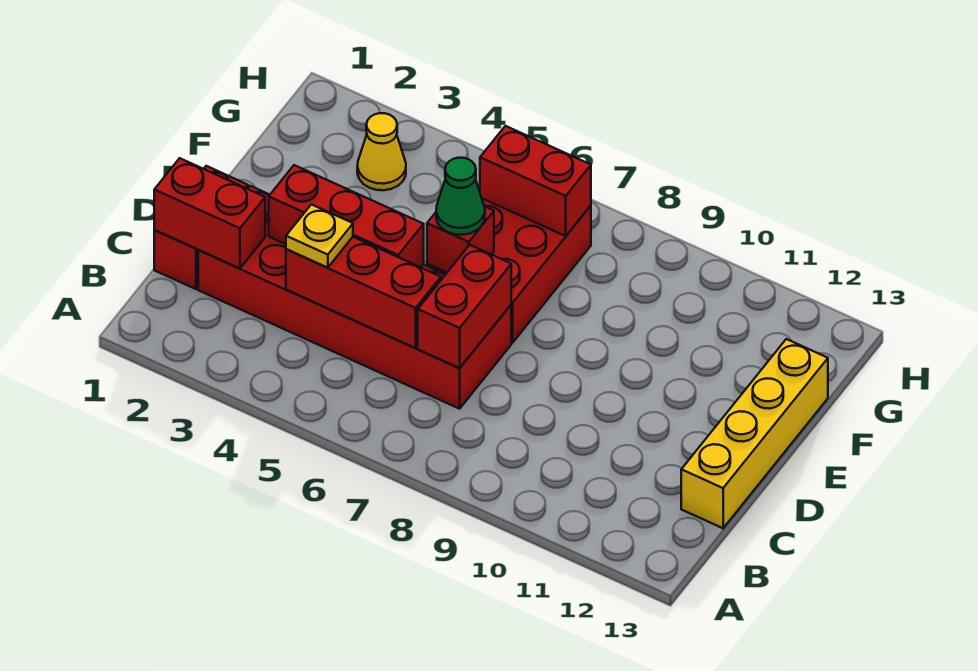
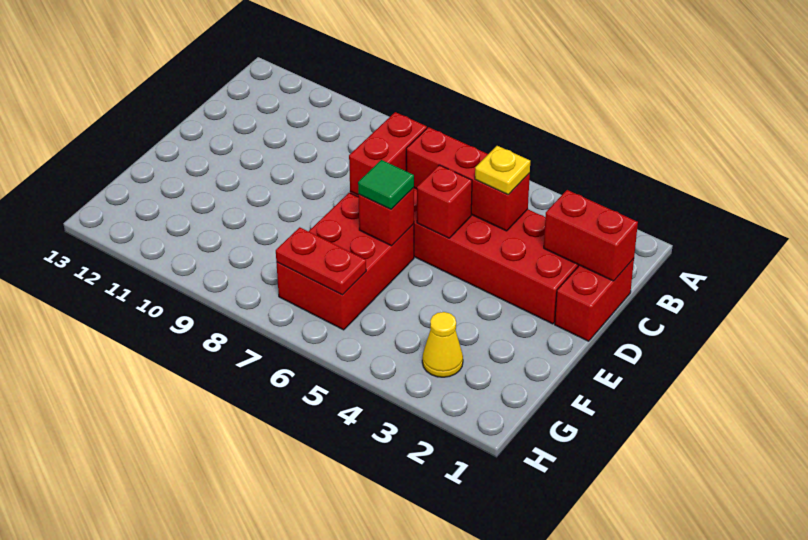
yellow 1x4 brick [681,339,828,528] -> none
red 1x3 brick [269,165,424,267] -> red 1x1 brick [417,165,472,238]
green 1x1 cone [436,158,485,235] -> green 1x1 tile [358,160,414,209]
red 1x2 brick [480,126,591,236] -> red 1x2 plate [276,227,366,295]

